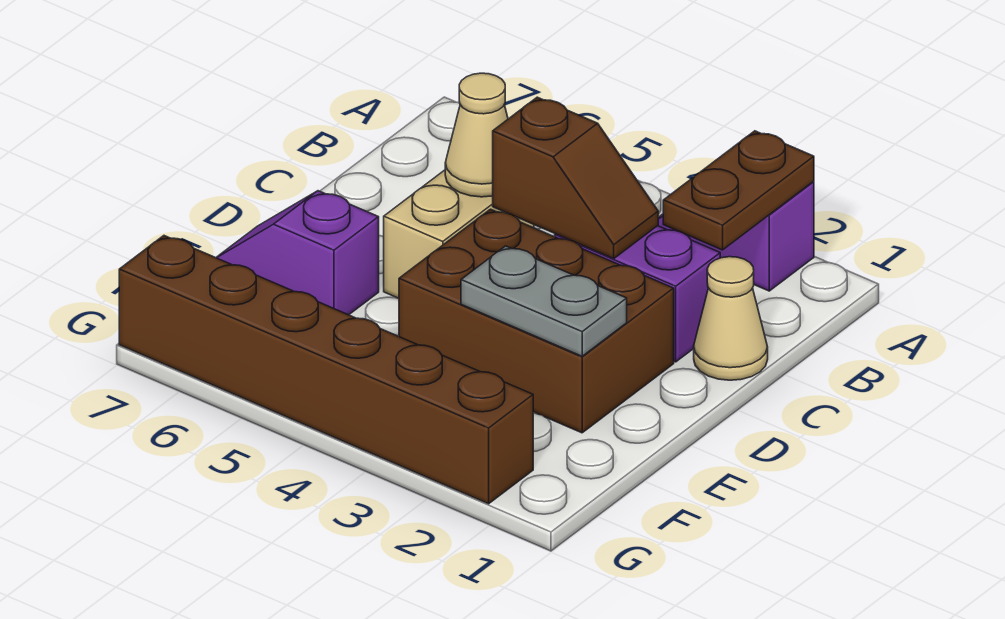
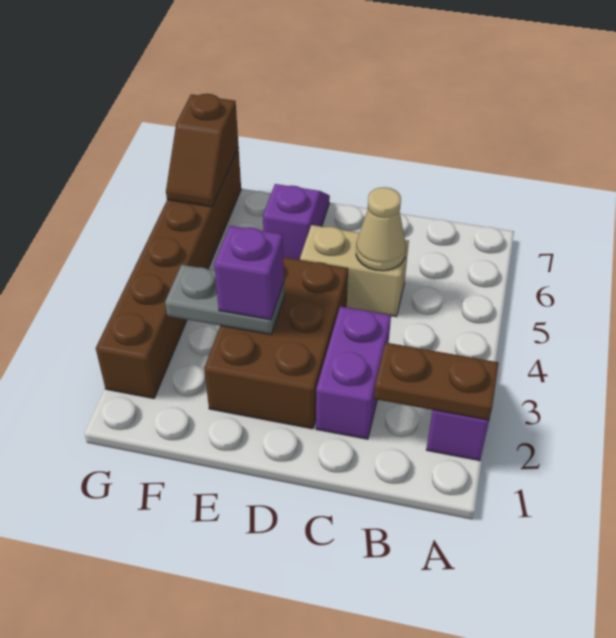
tan 1x1 cone [694,257,768,380] -> none
brown 1x2 slope [493,97,658,259] -> brown 1x2 slope moved to [166,94,238,207]
grey 1x2 plate [461,246,627,356] -> grey 1x2 plate turned to [165,265,284,334]
none -> purple 1x1 brick [214,226,284,320]

